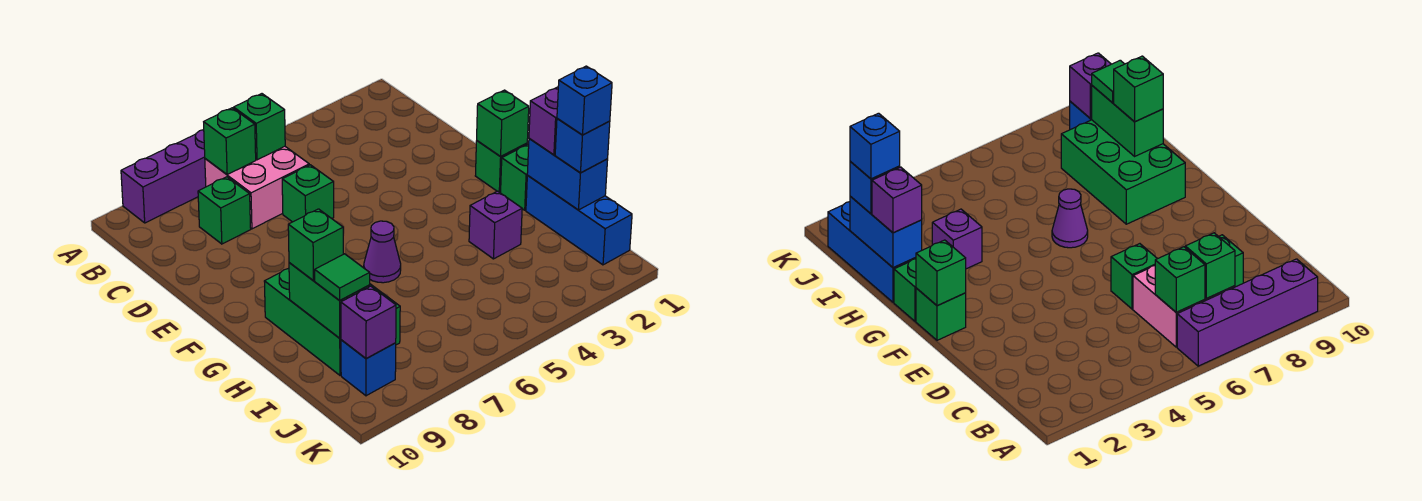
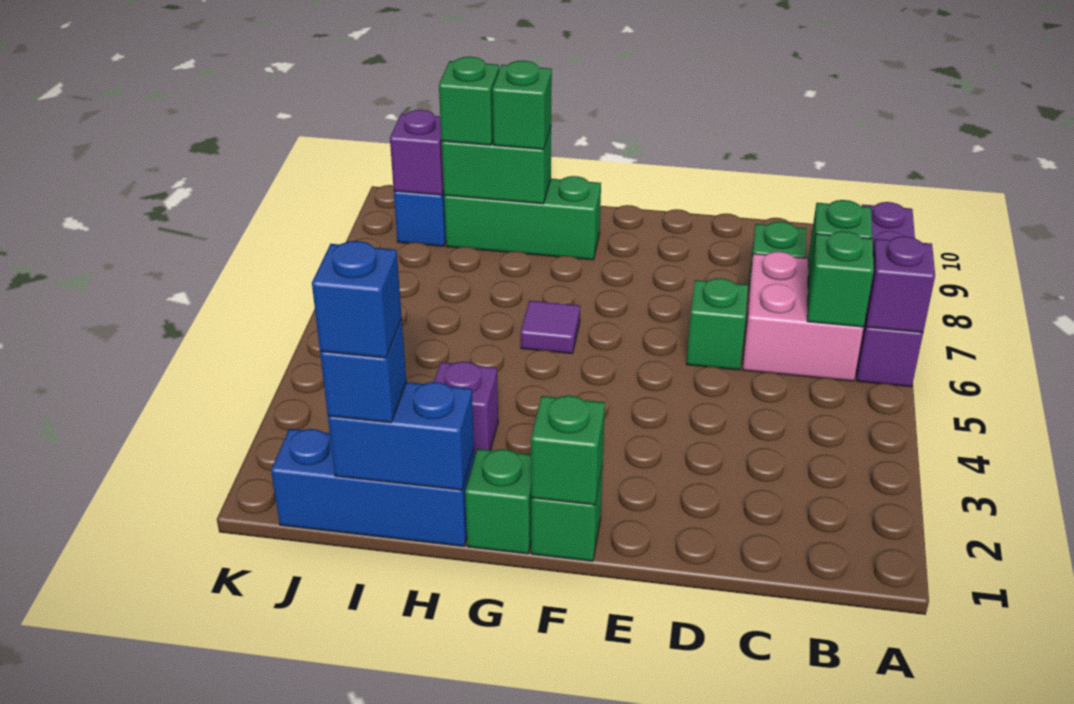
purple 1x1 cone [364,221,401,283] -> purple 1x1 tile [521,301,580,354]
green 2x3 brick [264,268,400,375] -> green 1x3 brick [444,176,601,260]
purple 1x1 brick [529,87,558,155] -> purple 1x1 brick moved to [866,236,935,333]
green 1x1 tile [315,254,370,301] -> green 1x1 brick [439,57,499,145]

